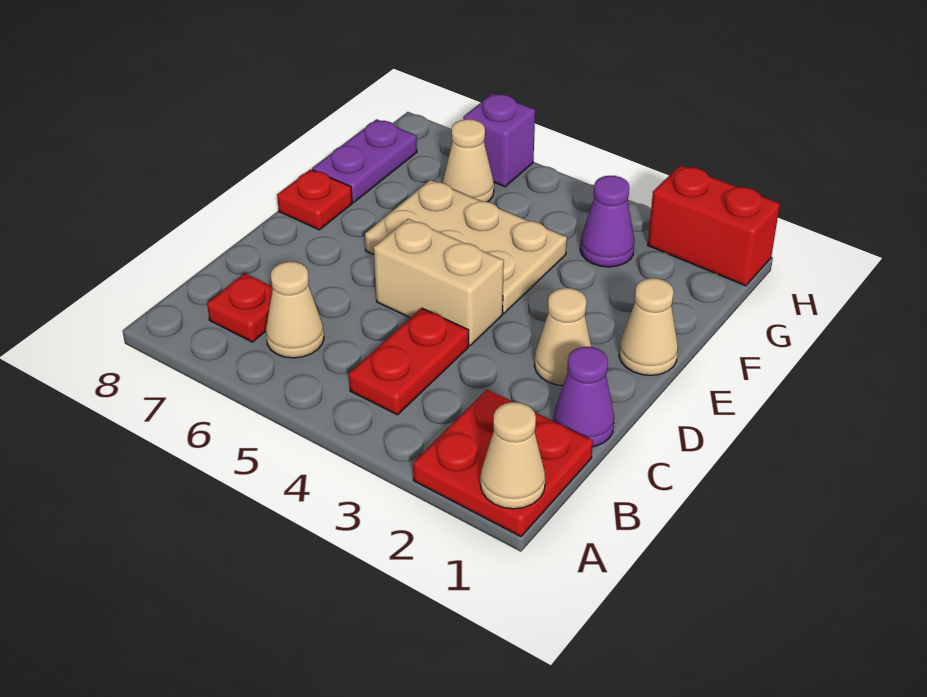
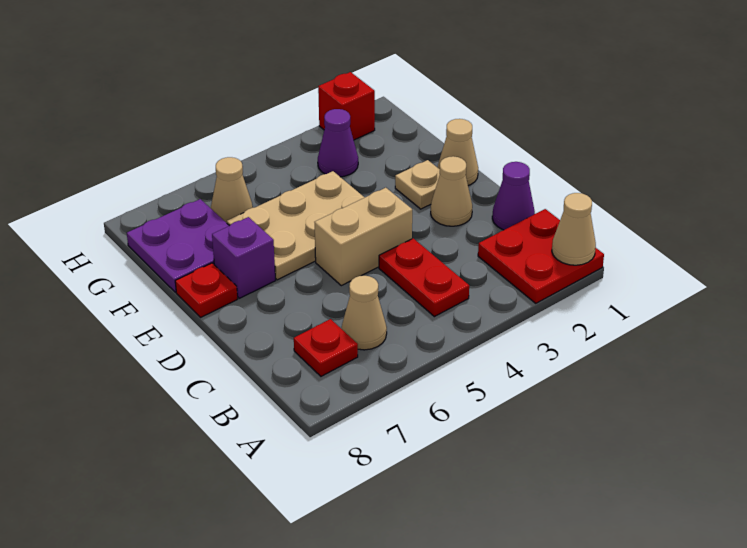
none -> tan 1x1 plate [395,160,440,209]
purple 1x2 plate [312,119,417,202] -> purple 2x2 plate [127,199,229,292]
red 1x2 brick [648,165,780,286] -> red 1x1 brick [318,72,375,140]
purple 1x1 brick [463,93,535,187] -> purple 1x1 brick moved to [212,217,275,298]

